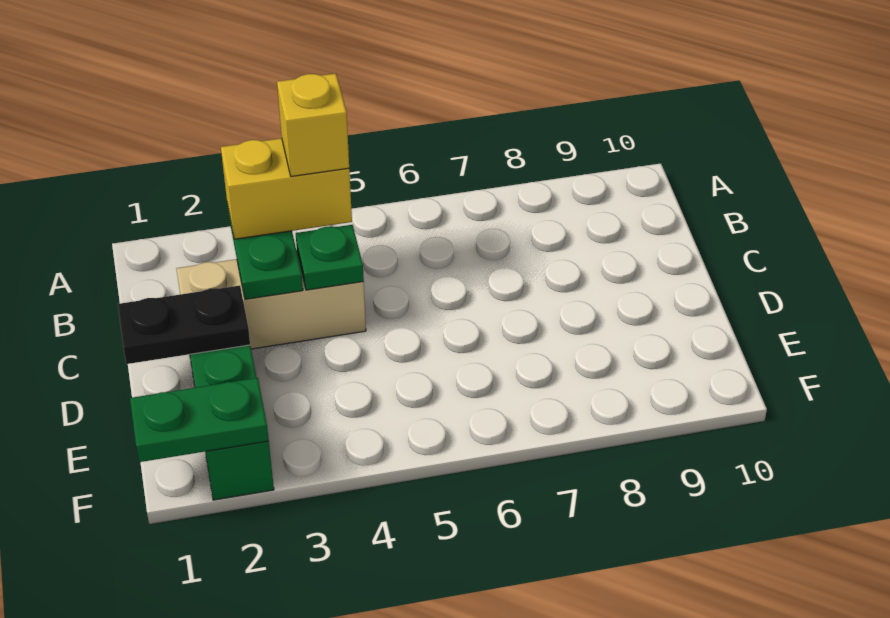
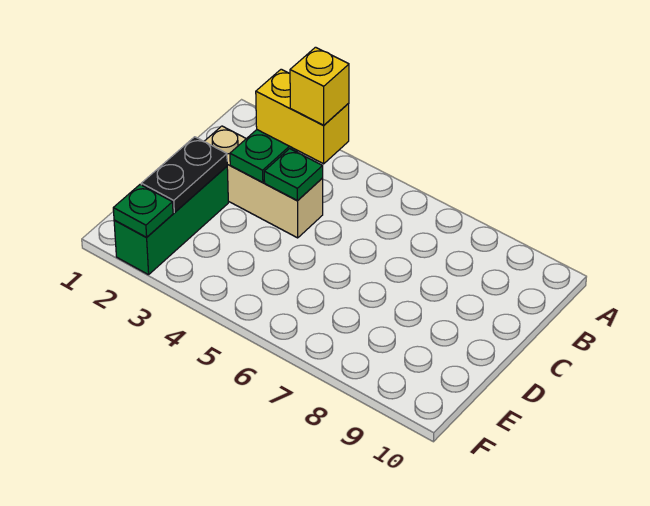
black 1x2 plate [118,286,250,364] -> black 1x2 plate turned to [141,137,227,212]
green 1x2 plate [130,378,269,462] -> green 1x1 plate [113,185,173,237]

